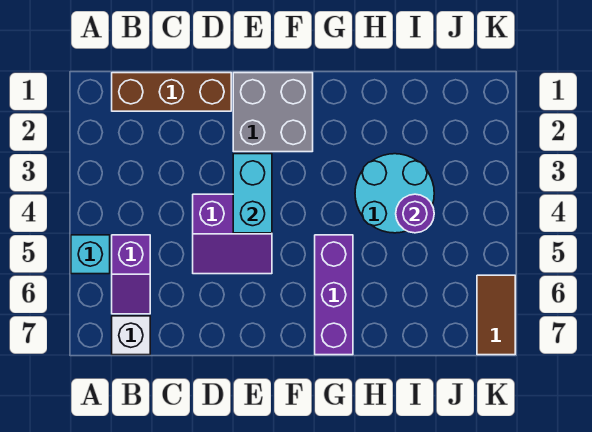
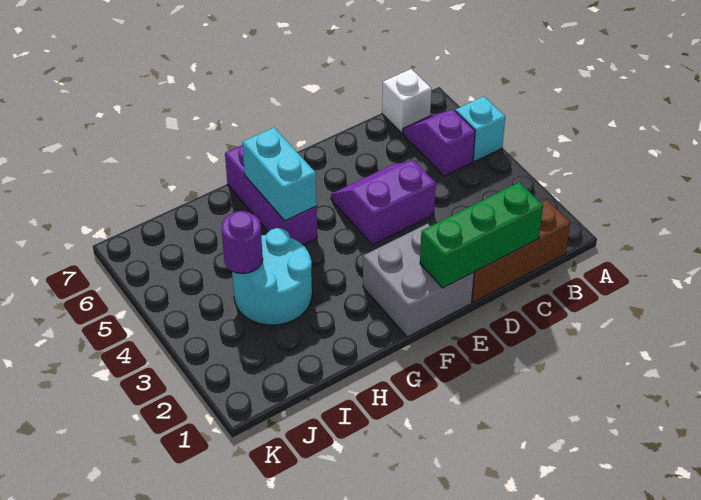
none -> green 1x3 brick [420,182,543,288]
cyan 1x2 brick [233,154,272,233] -> cyan 1x2 brick moved to [242,128,317,221]
brown 1x2 tile [477,275,515,355] -> none

